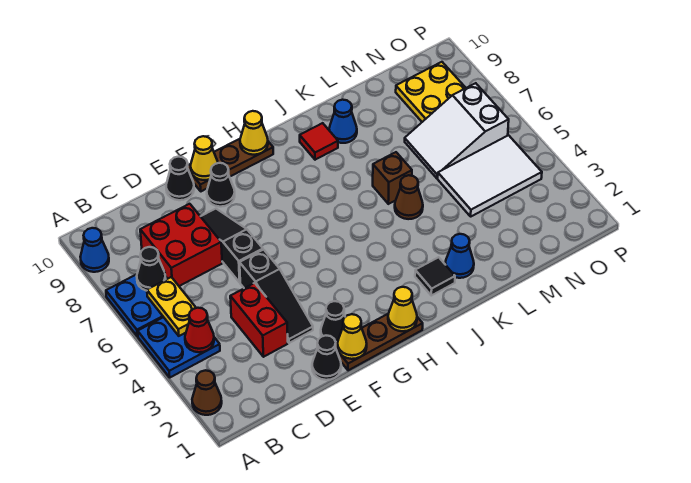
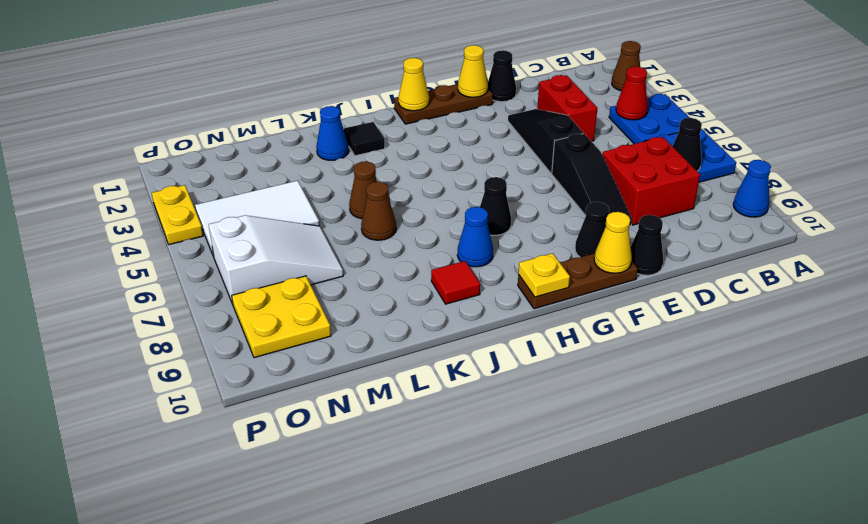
yellow 1x2 plate [147,277,196,336] -> yellow 1x2 plate moved to [152,185,203,245]
black 1x1 cone [321,301,345,342] -> black 1x1 cone moved to [480,177,511,235]
yellow 1x1 cone [240,111,268,155] -> yellow 1x1 plate [518,253,570,297]
brown 1x1 brick [373,152,412,204] -> brown 1x1 cone [361,182,396,240]
blue 1x1 cone [329,100,357,143] -> blue 1x1 cone moved to [457,207,493,267]

